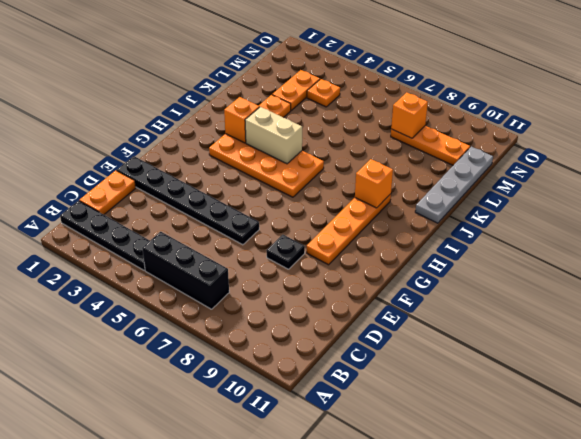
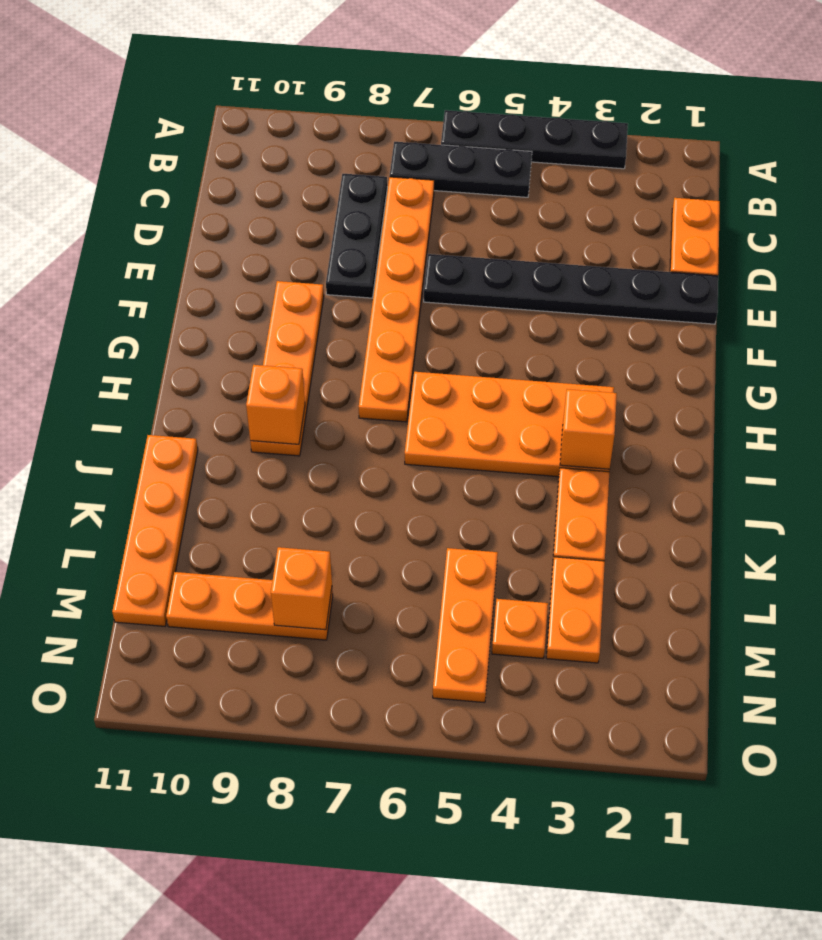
black 1x4 plate [60,201,150,270] -> black 1x4 plate moved to [441,110,628,169]
black 1x3 brick [142,232,229,309] -> black 1x3 plate [390,142,532,197]
none -> orange 1x6 plate [359,177,434,422]
black 1x1 plate [266,235,305,269] -> black 1x3 plate [326,174,387,298]
tan 1x2 brick [245,107,302,164] -> none
grey 1x4 plate [415,146,493,223] -> orange 1x4 plate [112,435,198,626]
none -> orange 1x3 plate [433,548,498,703]

